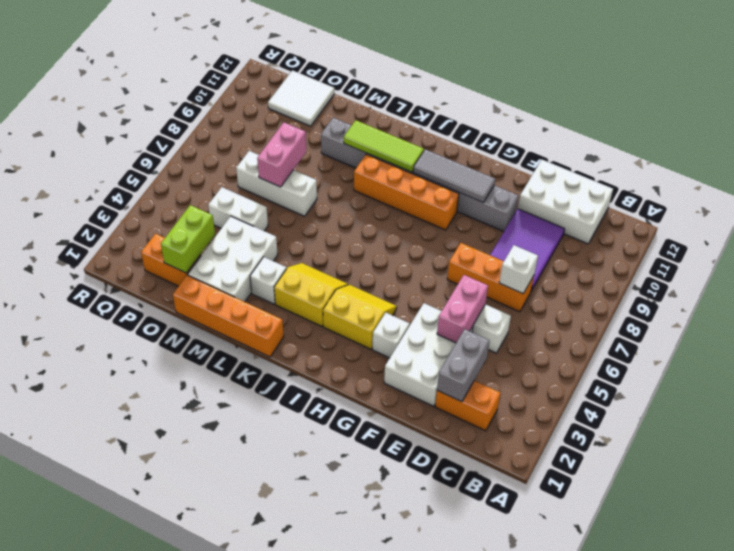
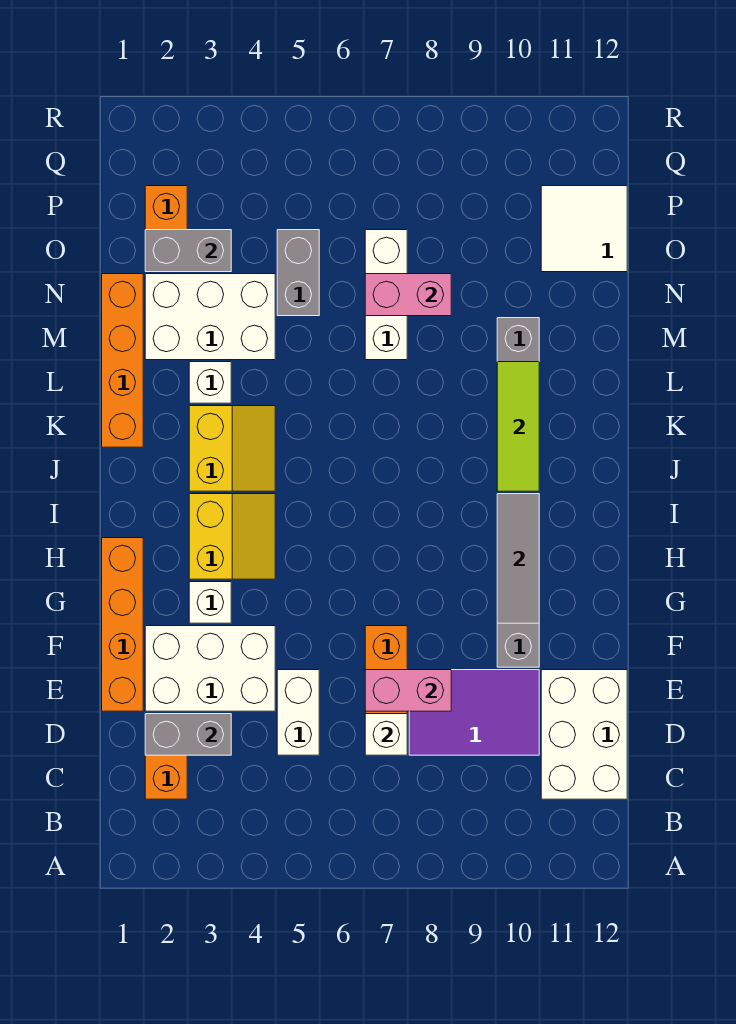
pink 1x2 brick [437,275,488,343] -> pink 1x2 brick moved to [365,670,451,711]
orange 1x4 brick [354,154,459,230] -> orange 1x4 brick moved to [102,538,143,711]
white 1x2 brick [208,187,268,231] -> grey 1x2 brick [277,230,319,316]
lime 1x2 brick [161,205,215,273] -> grey 1x2 brick [145,230,231,272]

